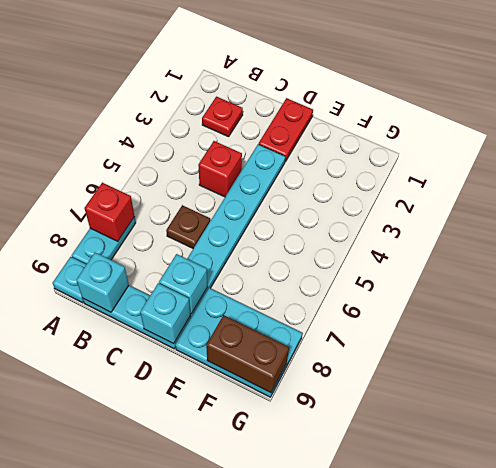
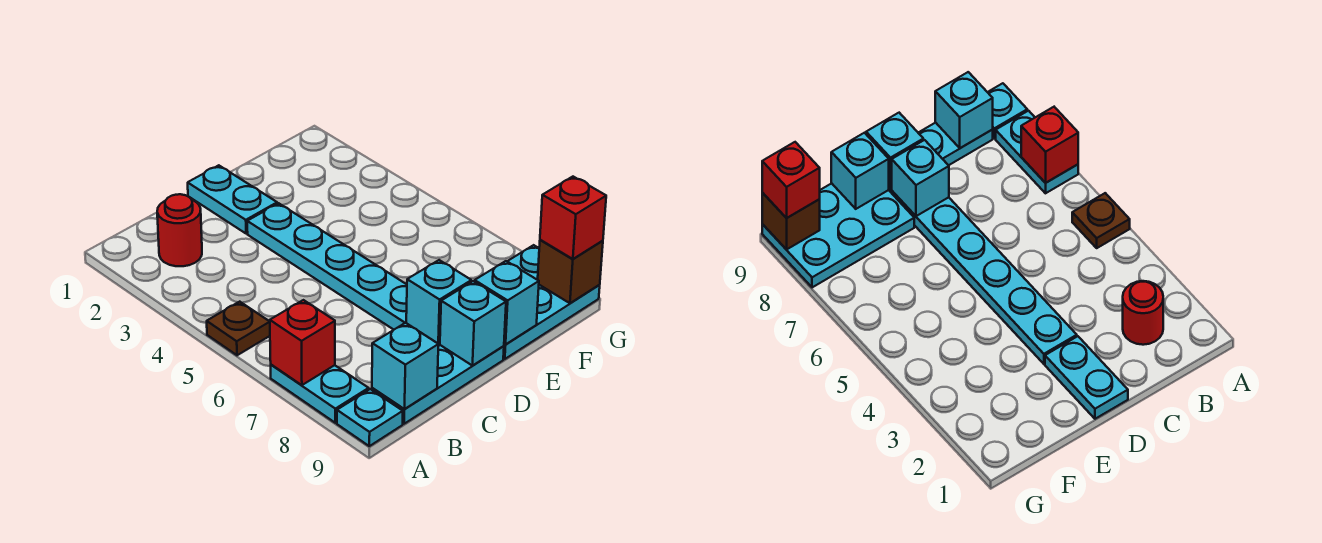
red 1x1 plate [202,97,243,137] -> red 1x1 round brick [157,194,202,266]
red 1x1 brick [198,141,242,197] -> red 1x1 brick moved to [540,177,606,259]
brown 1x1 plate [166,205,210,248] -> brown 1x1 plate moved to [207,302,270,355]
red 1x2 plate [259,98,313,162] -> cyan 1x2 plate [188,165,277,234]
none -> cyan 1x1 brick [474,261,539,344]
brown 1x2 brick [206,315,289,393] -> brown 1x1 brick [538,240,603,303]

